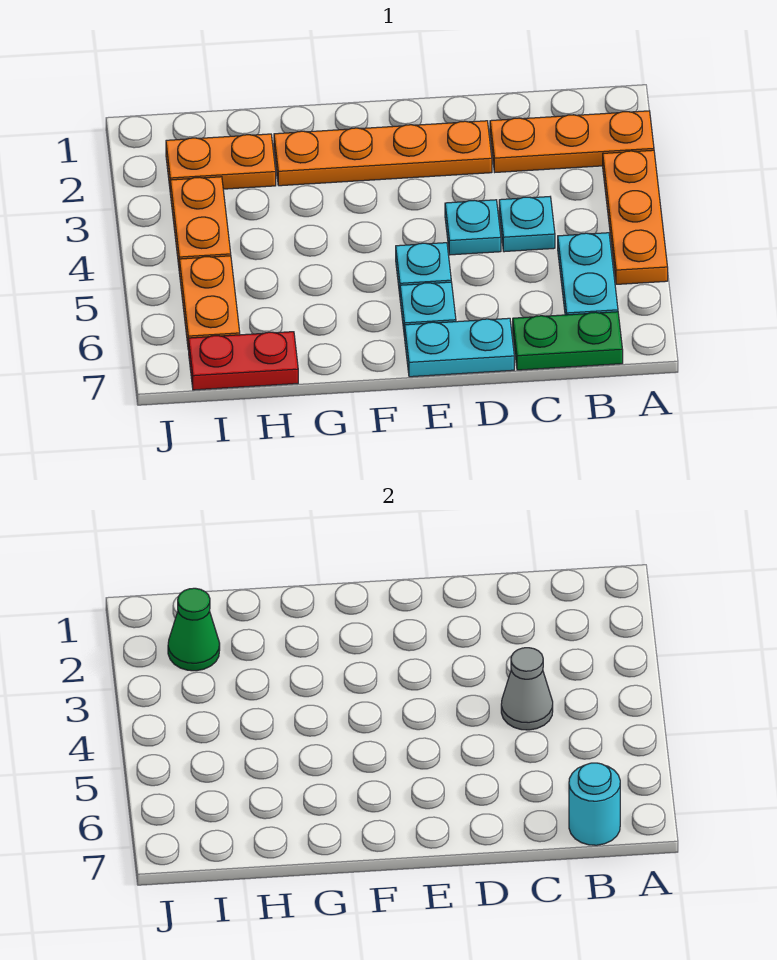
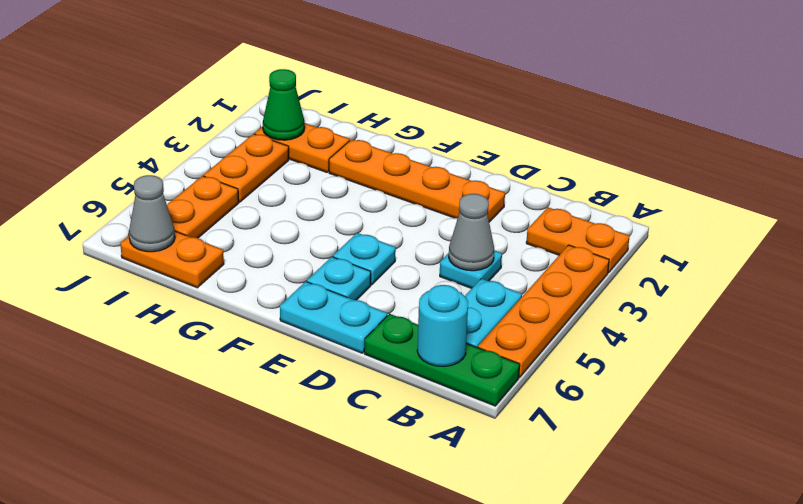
orange 1x3 plate [490,111,654,172] -> orange 1x2 plate [526,207,630,273]
orange 1x3 plate [603,150,668,284] -> orange 1x4 plate [478,245,609,377]
green 1x2 plate [513,312,623,370] -> green 1x3 plate [364,314,520,406]
cyan 1x1 plate [445,200,501,255] -> none
red 1x2 plate [189,332,298,390] -> orange 1x2 plate [120,231,224,288]
none -> grey 1x1 cone [129,175,175,252]

